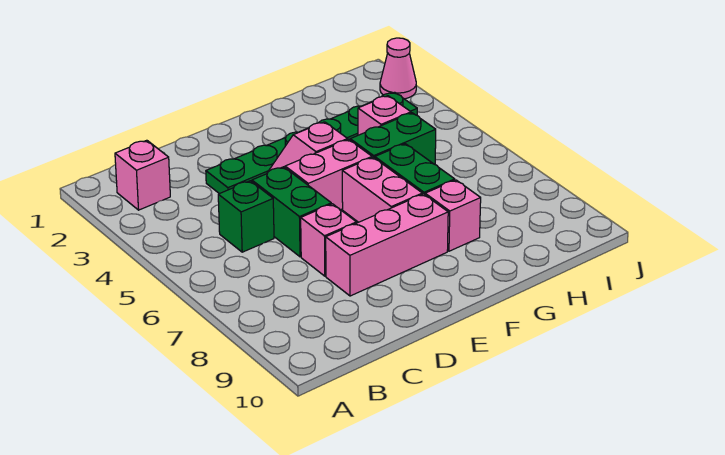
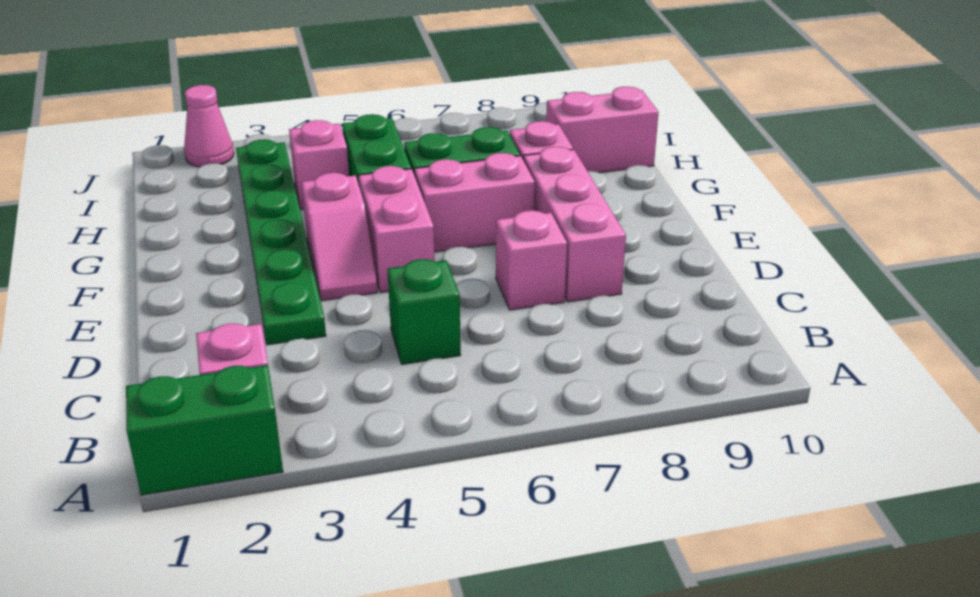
green 1x2 brick [252,167,331,257] -> green 1x2 brick moved to [126,365,283,495]
none -> pink 1x2 brick [546,87,659,173]

